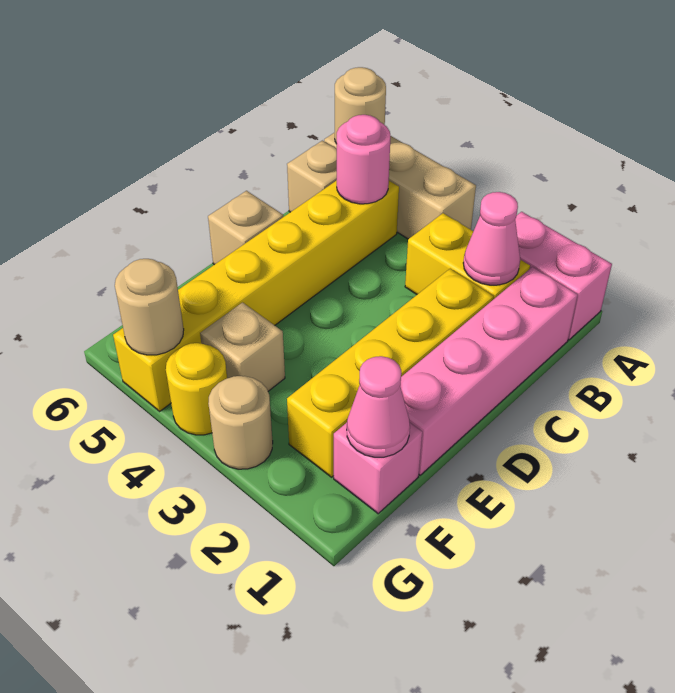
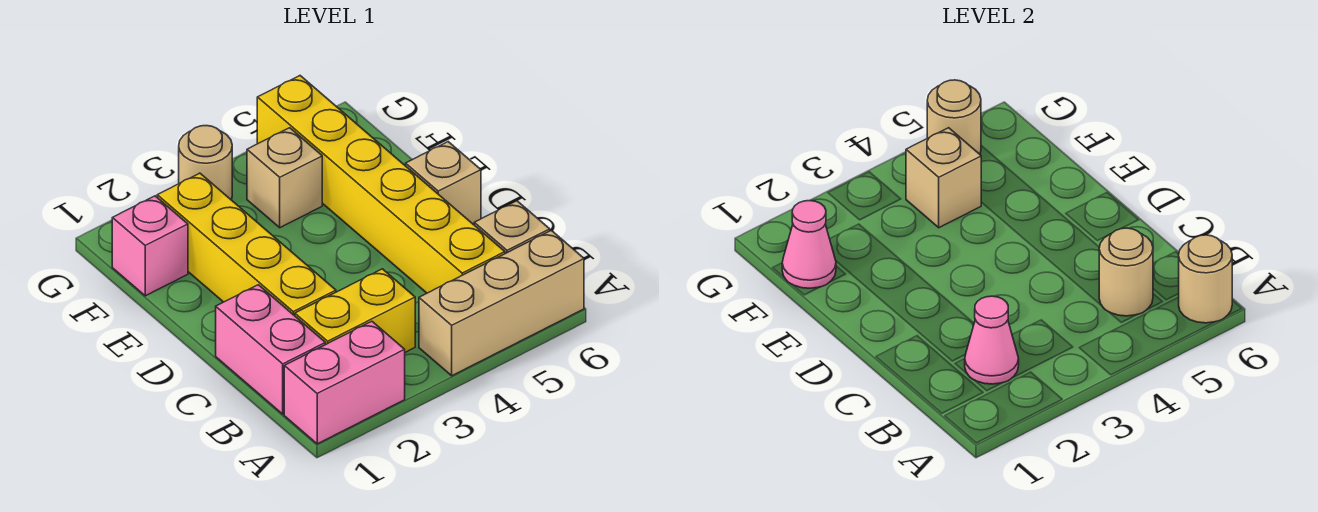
pink 1x4 brick [400,267,578,475] -> pink 1x2 brick [216,285,325,414]
pink 1x1 round brick [337,115,390,204] -> tan 1x1 round brick [1099,228,1153,316]
none -> tan 1x1 brick [906,128,981,228]
yellow 1x1 round brick [166,343,227,435] -> none

